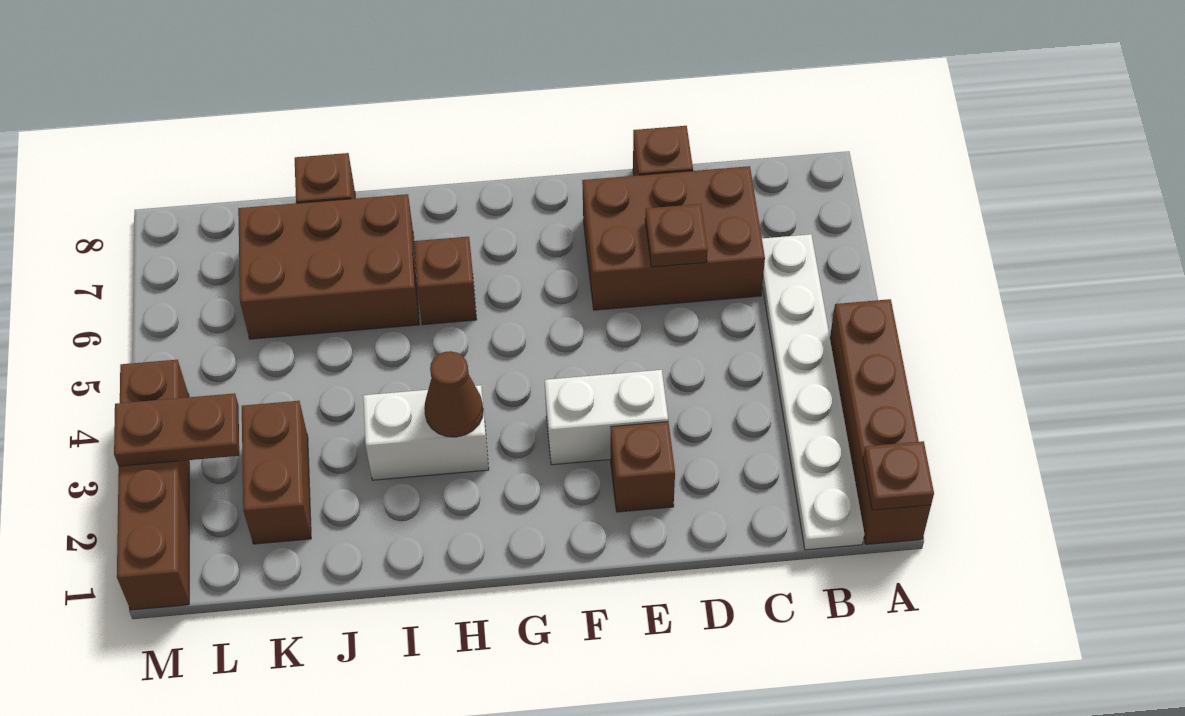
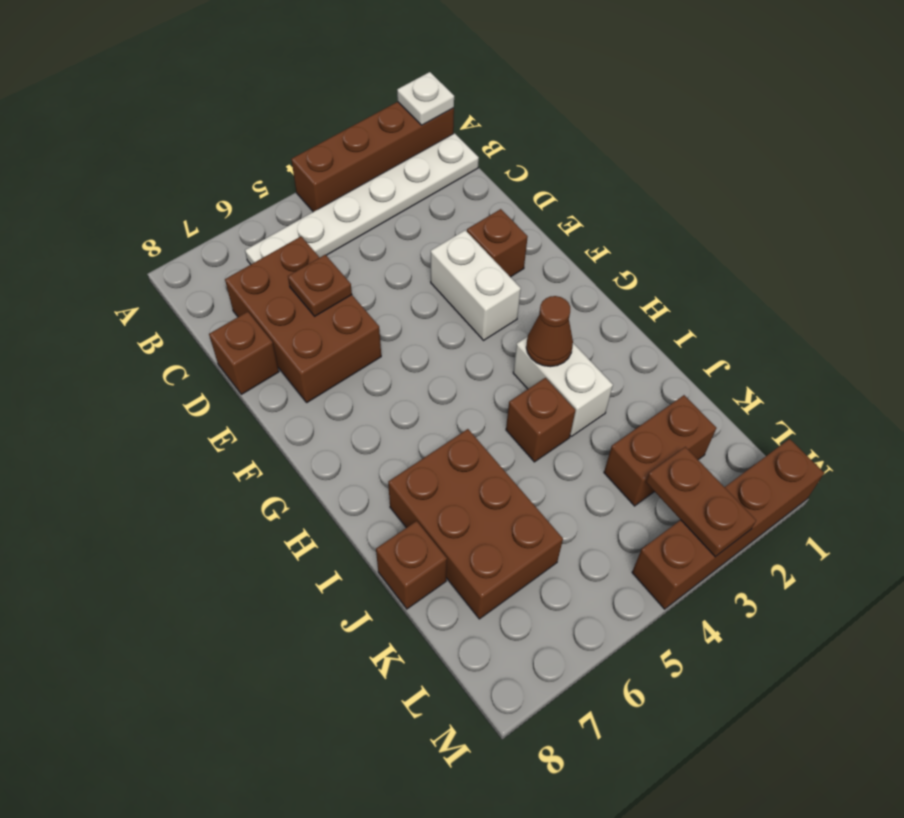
brown 1x1 plate [863,441,934,510] -> white 1x1 plate [397,72,454,125]
brown 1x1 brick [414,237,477,325] -> brown 1x1 brick moved to [506,378,576,462]

